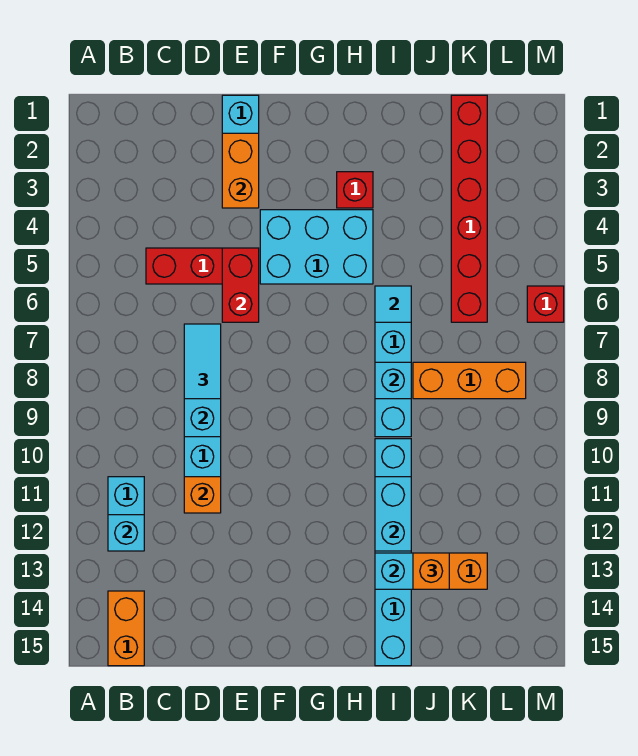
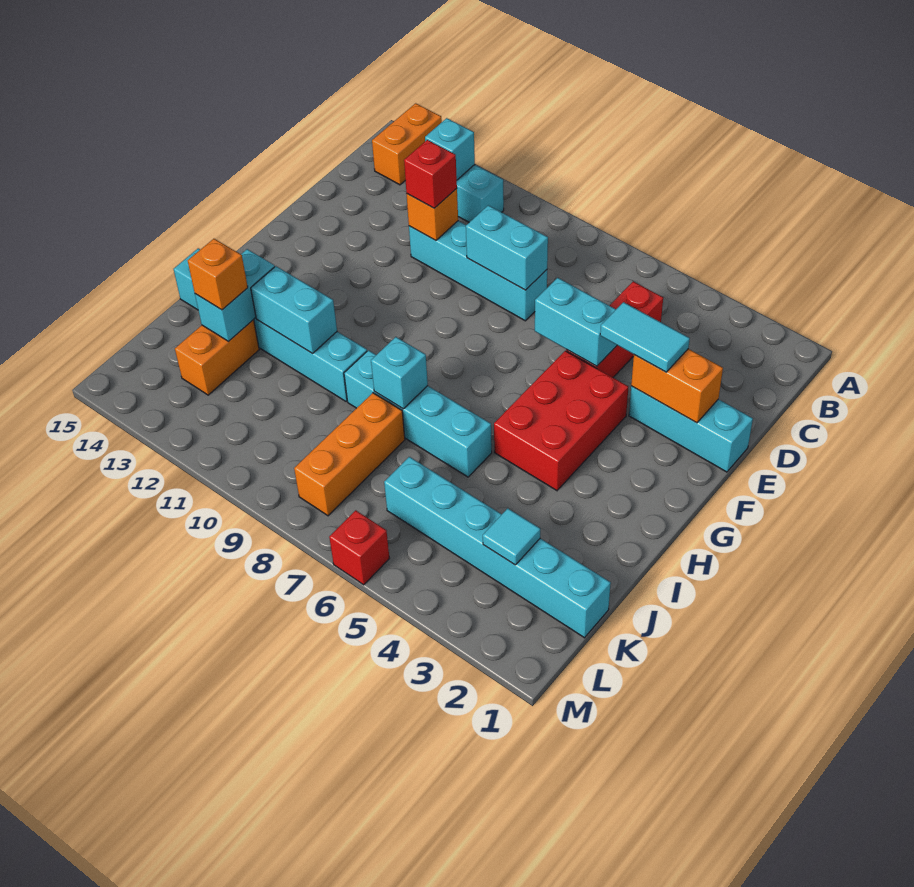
orange 1x2 brick [108,591,144,666] -> orange 1x2 brick turned to [372,103,442,185]
cyan 1x2 tile [184,324,221,399] -> cyan 1x2 tile moved to [600,302,690,372]
red 1x2 brick [222,248,259,322] -> cyan 1x2 brick [535,278,617,366]
cyan 2x3 brick [260,210,373,284] -> red 2x3 brick [494,351,628,490]
red 1x1 brick [337,172,373,208] -> red 1x1 brick moved to [404,140,457,208]
cyan 1x1 tile [375,286,411,322] -> cyan 1x1 tile moved to [483,508,540,565]
red 1x6 brick [451,95,487,322] -> cyan 1x6 brick [384,457,611,638]

